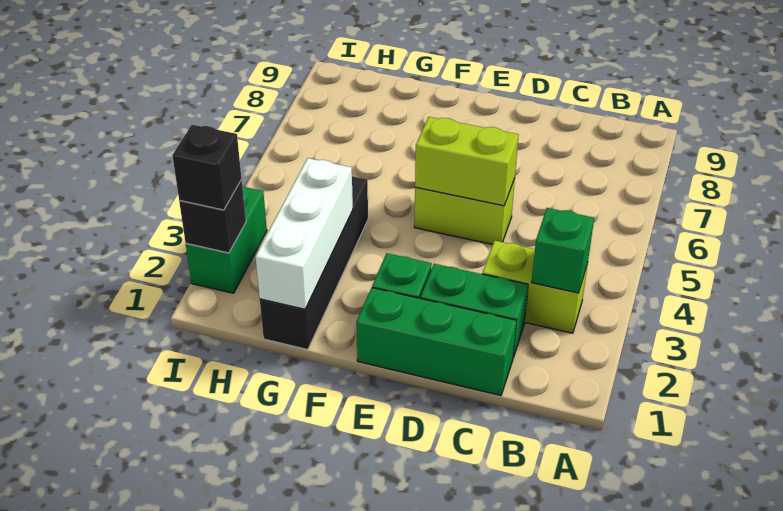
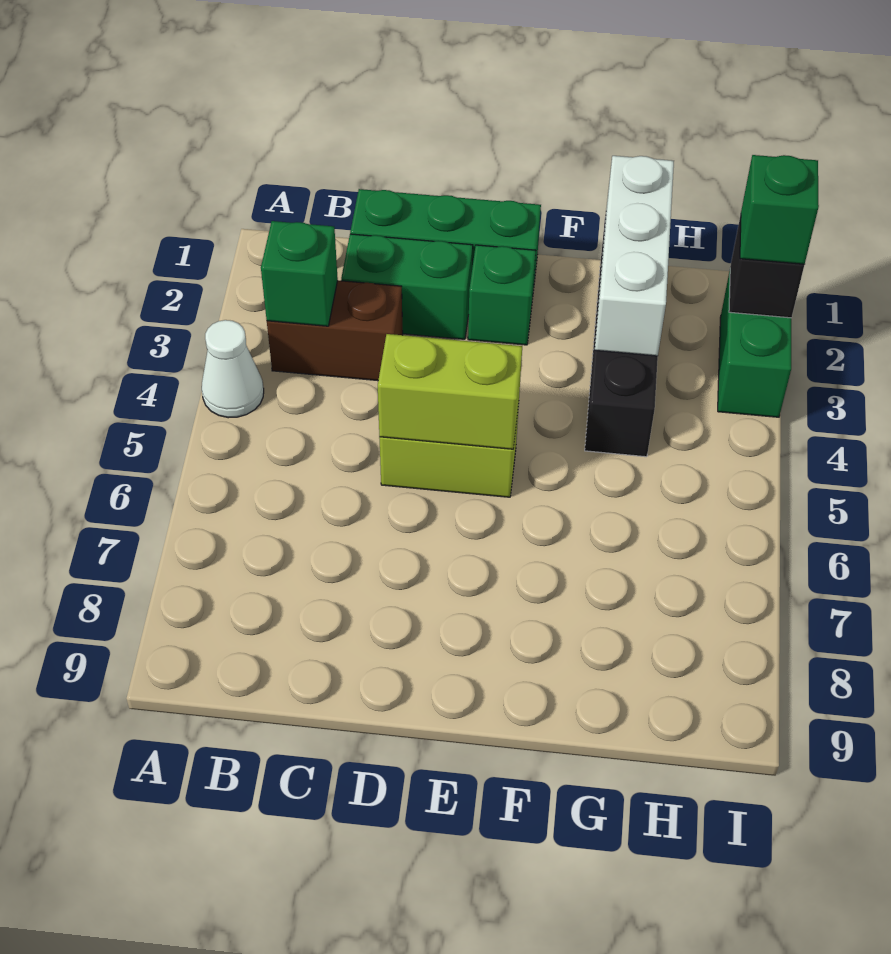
none -> white 1x1 cone [202,320,264,418]
lime 1x2 brick [483,241,588,333] -> brown 1x2 brick [267,281,403,381]
black 1x1 brick [172,125,242,210] -> green 1x1 brick [740,155,819,264]

